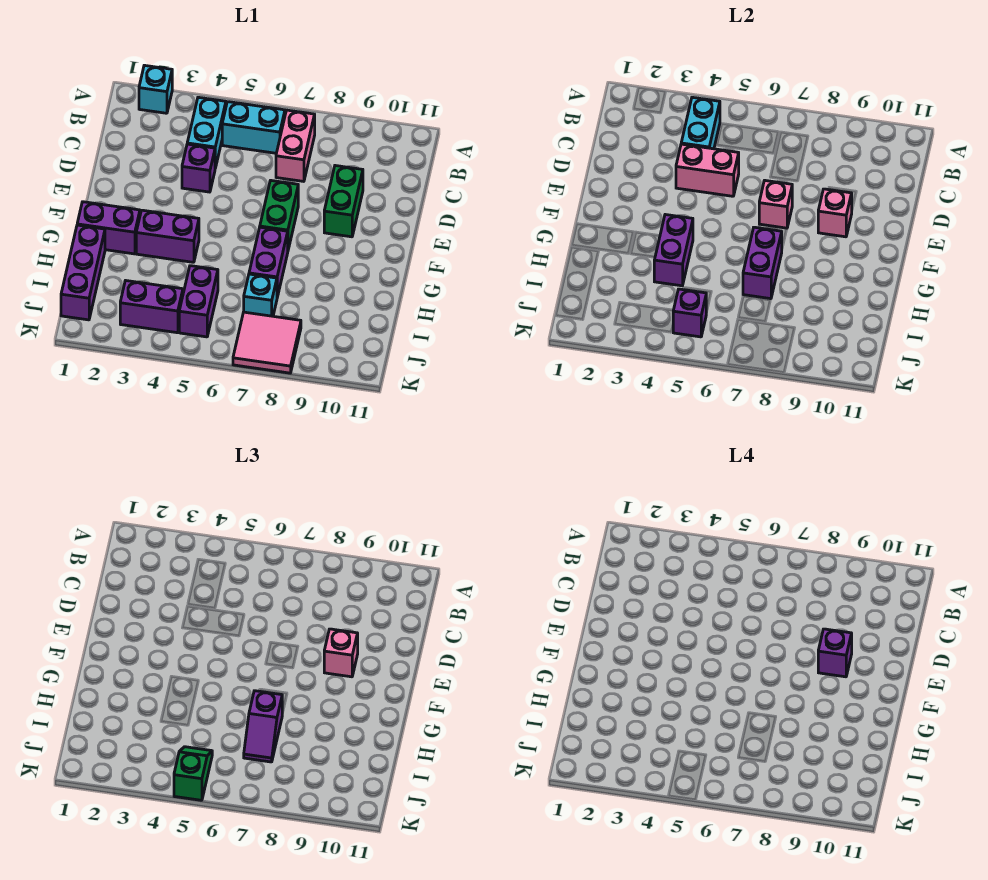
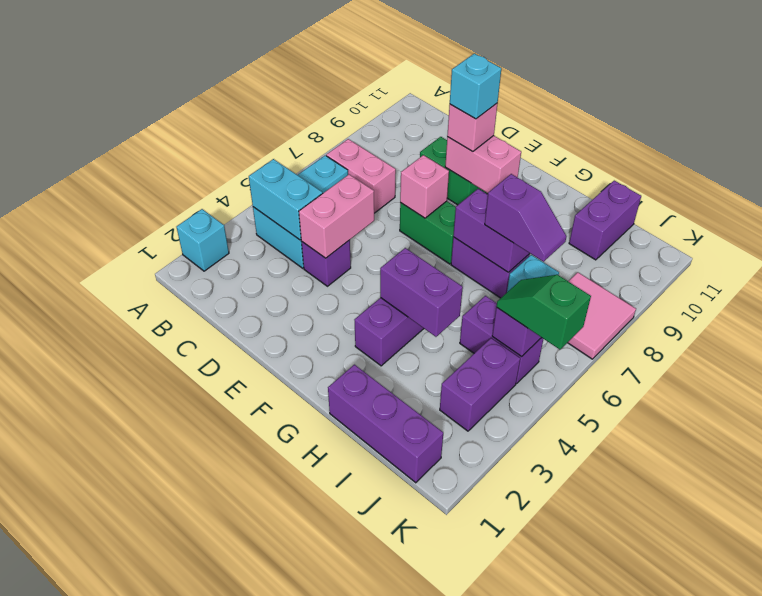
pink 1x1 brick [818,189,852,237] -> pink 1x2 brick [445,136,521,193]
purple 1x1 brick [818,629,852,677] -> cyan 1x1 brick [450,53,501,119]
purple 1x2 brick [77,202,140,254] -> purple 1x2 brick moved to [569,181,641,260]

